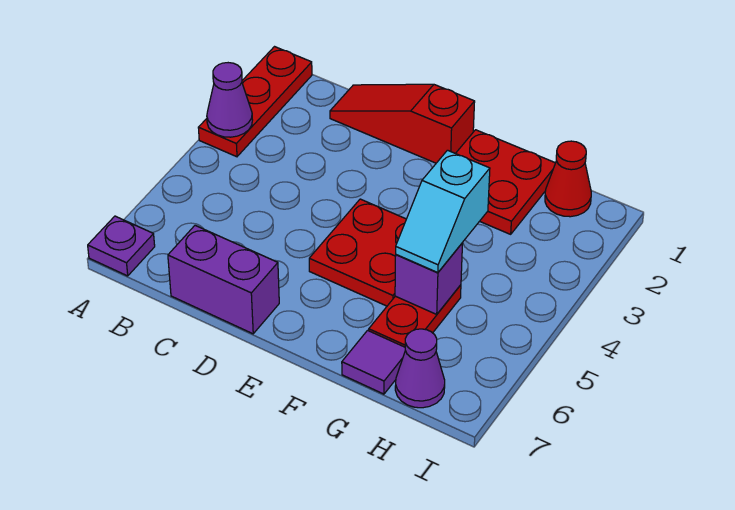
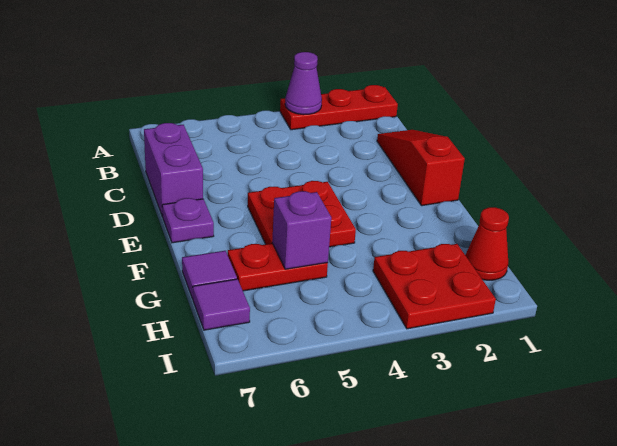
purple 1x1 plate [88,216,155,276] -> purple 1x1 plate moved to [162,198,214,243]
red 2x2 plate [456,130,555,234] -> red 2x2 plate moved to [373,244,496,329]
cyan 1x2 slope [396,150,490,273] -> none
purple 1x1 cone [395,329,445,408] -> purple 1x1 tile [193,279,250,330]

